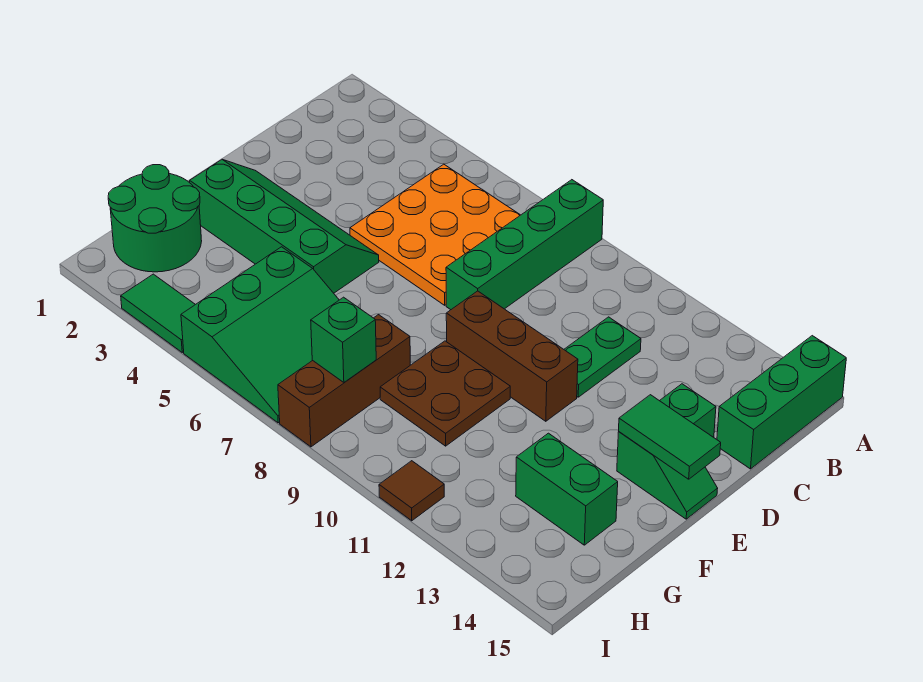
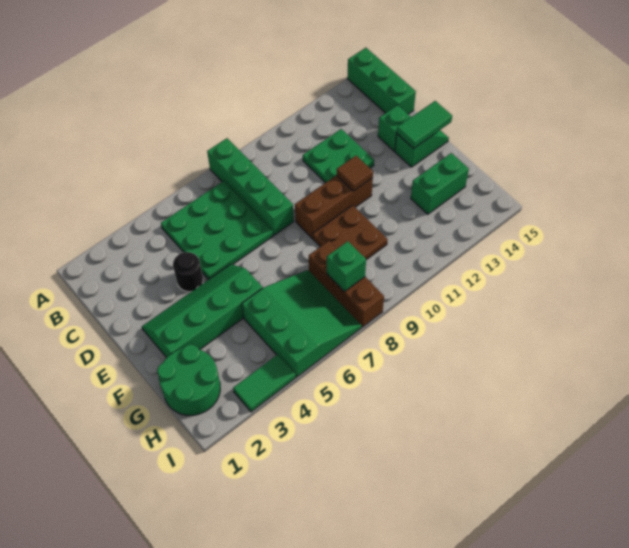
orange 3x3 plate [350,164,520,305] -> green 3x3 plate [161,181,273,280]
green 1x2 plate [564,317,641,397] -> green 2x2 plate [303,129,374,183]
none -> black 1x1 round brick [173,252,203,292]
brown 1x1 tile [379,461,444,521] -> brown 1x1 tile moved to [337,156,373,191]

